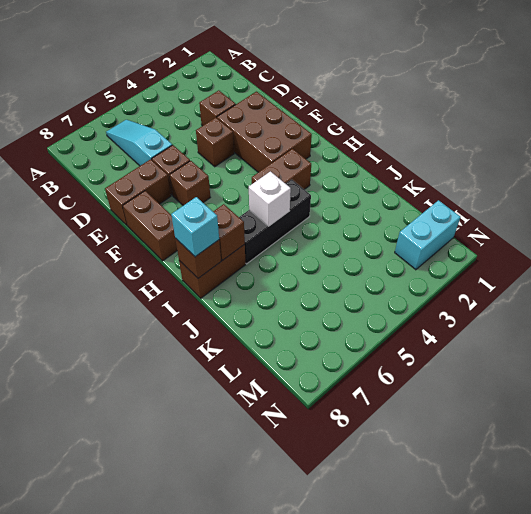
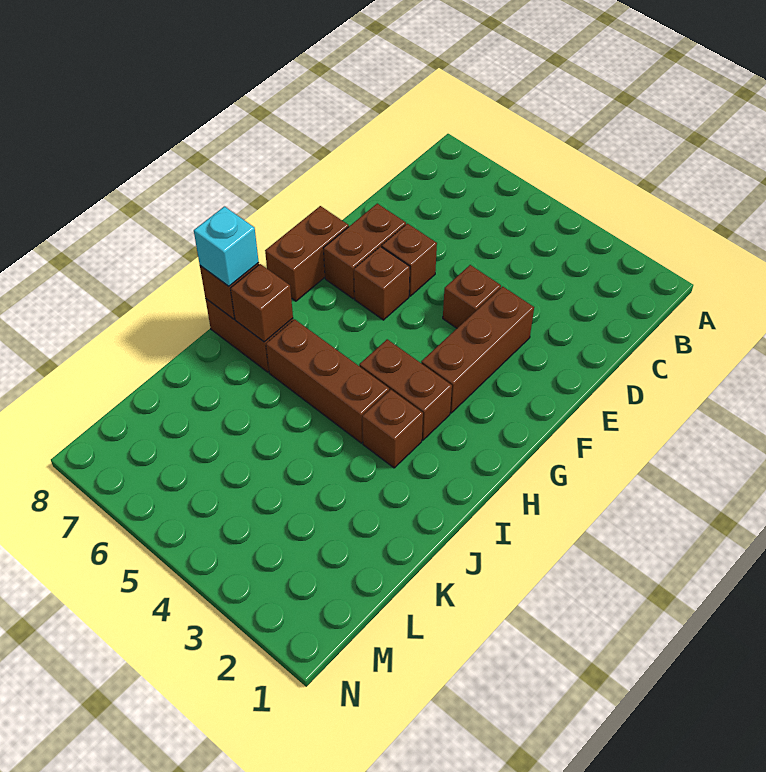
cyan 1x3 slope [106,120,172,166] -> none
brown 1x1 brick [199,90,236,126] -> brown 1x1 brick moved to [362,390,423,468]
brown 2x3 brick [217,92,312,172] -> brown 1x3 brick [421,286,534,413]
brown 1x2 brick [105,159,171,226] -> brown 1x2 brick turned to [323,204,406,299]
black 1x3 brick [239,179,311,264] -> brown 1x3 brick [266,319,389,443]
white 1x1 brick [249,171,291,226] -> none
cyan 1x2 brick [395,200,461,270] -> none

